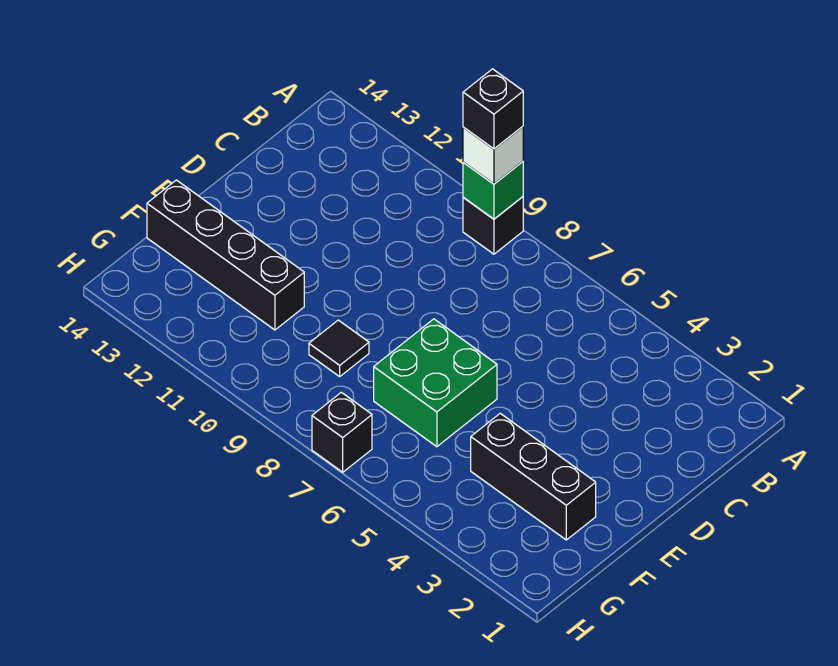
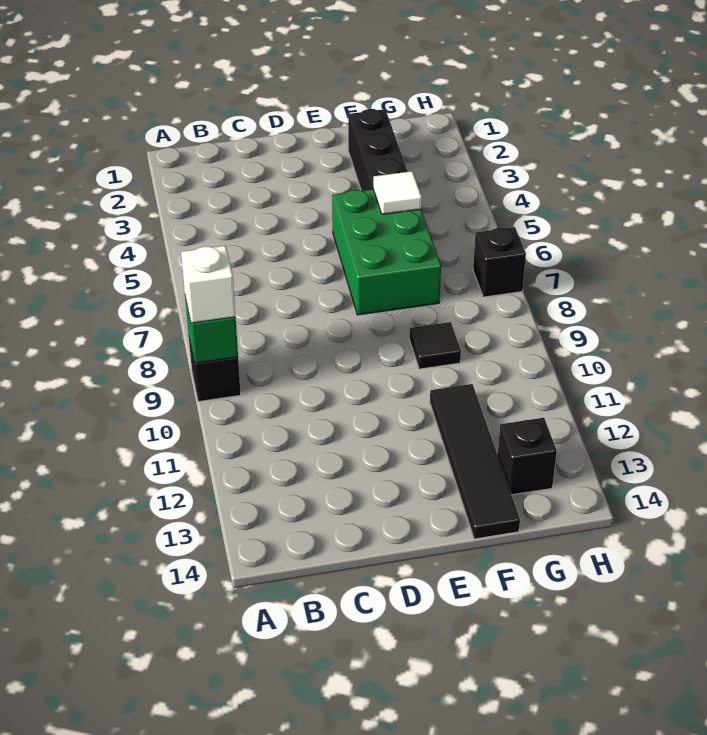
black 1x1 brick [463,69,523,149] -> black 1x1 brick moved to [498,418,557,495]
green 2x2 brick [374,319,497,447] -> green 2x3 brick [332,189,441,315]
none -> white 1x1 tile [373,171,422,214]
black 1x4 brick [147,180,304,330] -> black 1x4 tile [430,384,520,539]

